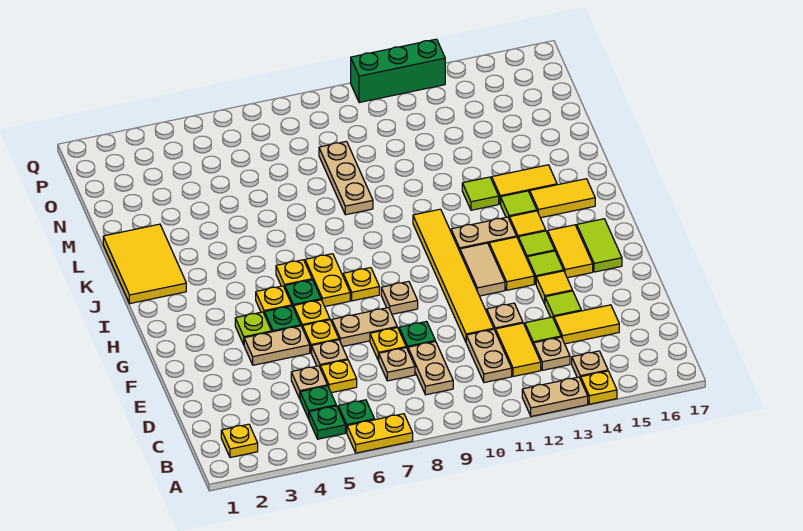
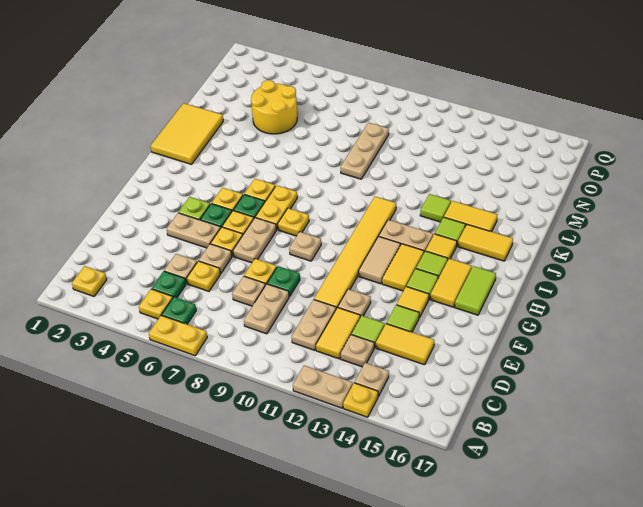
green 1x1 plate [309,406,345,439] -> yellow 1x1 plate [139,289,173,319]
tan 1x2 plate [332,308,397,347] -> tan 1x2 plate turned to [233,218,276,263]
none -> yellow 2x2 round brick [251,80,297,134]
green 1x3 brick [351,39,445,103] -> none

